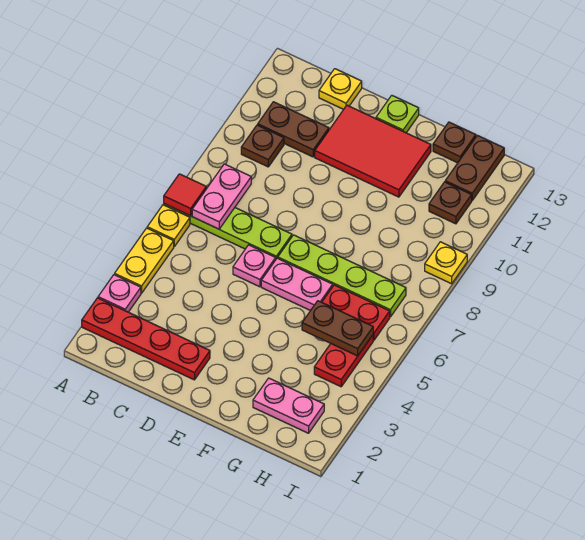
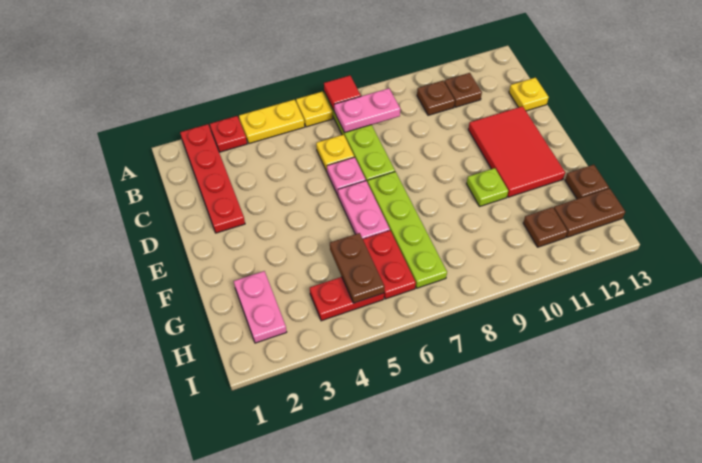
pink 1x1 plate [98,275,141,312] -> red 1x1 plate [210,116,247,152]
brown 1x2 plate [258,102,329,157] -> brown 1x1 plate [444,73,482,107]
lime 1x1 plate [376,95,419,133] -> lime 1x1 plate moved to [467,168,508,207]
yellow 1x1 plate [425,242,467,284] -> yellow 1x1 plate moved to [316,135,354,171]

